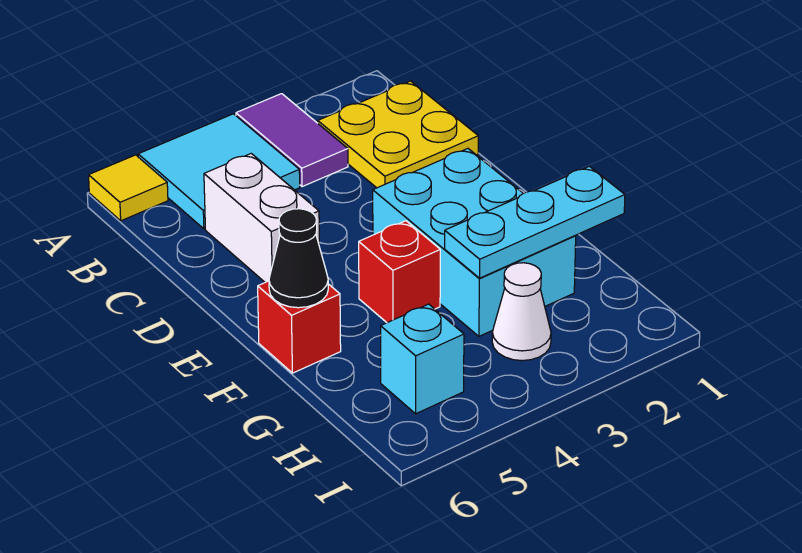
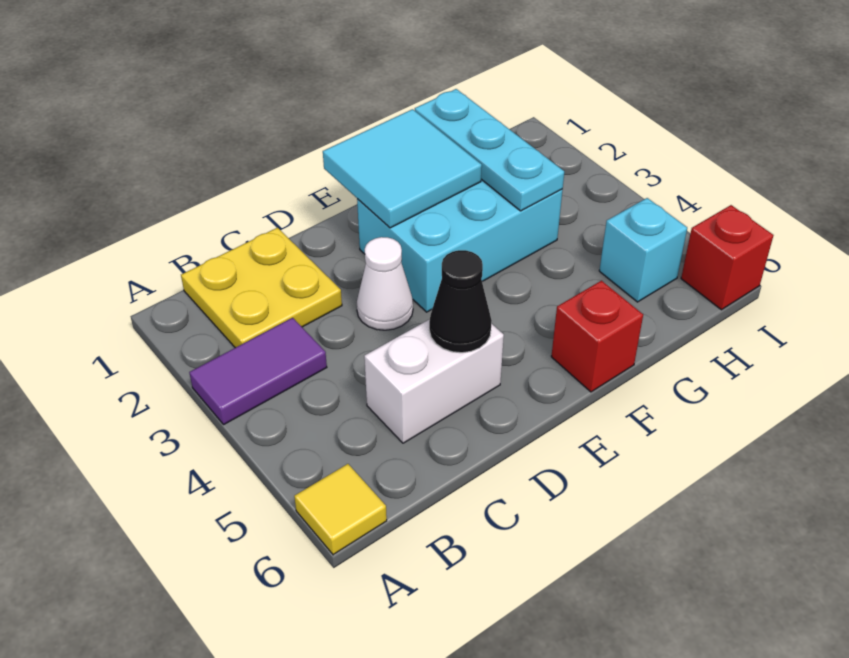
cyan 2x2 tile [138,114,300,229] -> cyan 2x2 tile moved to [323,109,482,228]
red 1x1 brick [359,221,440,323] -> red 1x1 brick moved to [681,205,774,310]
black 1x1 cone [269,209,328,308] -> black 1x1 cone moved to [429,250,492,353]
white 1x1 cone [492,263,551,361] -> white 1x1 cone moved to [357,237,413,330]

